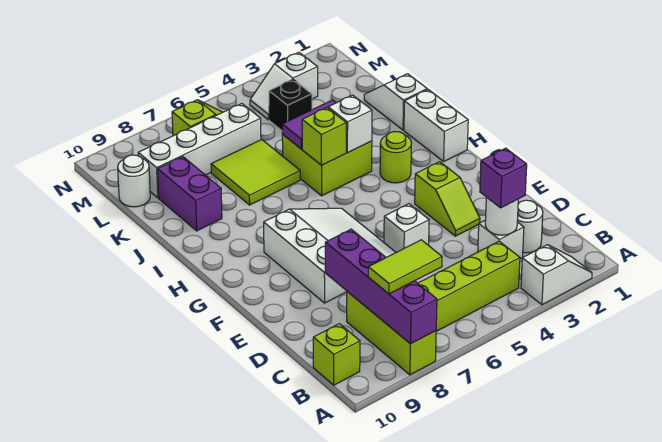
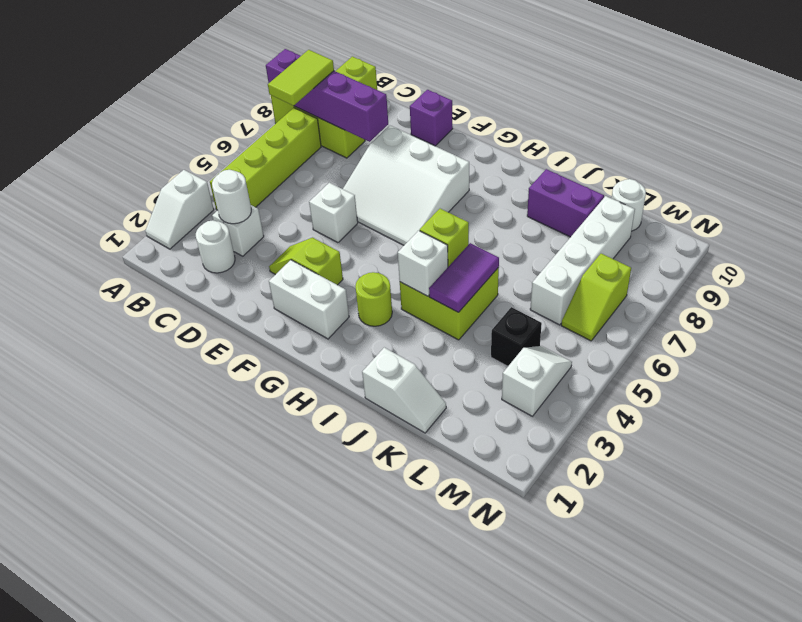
purple 1x1 brick [480,148,527,208] -> purple 1x1 brick moved to [410,90,453,146]
white 1x2 brick [404,90,468,161] -> white 1x2 brick moved to [269,260,349,339]
lime 2x2 tile [211,140,300,205] -> none

